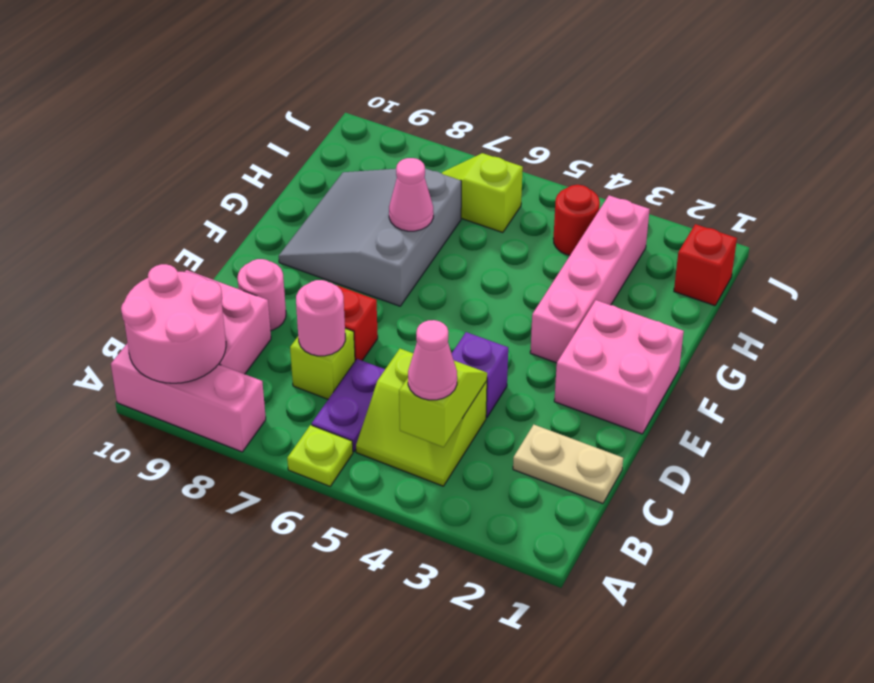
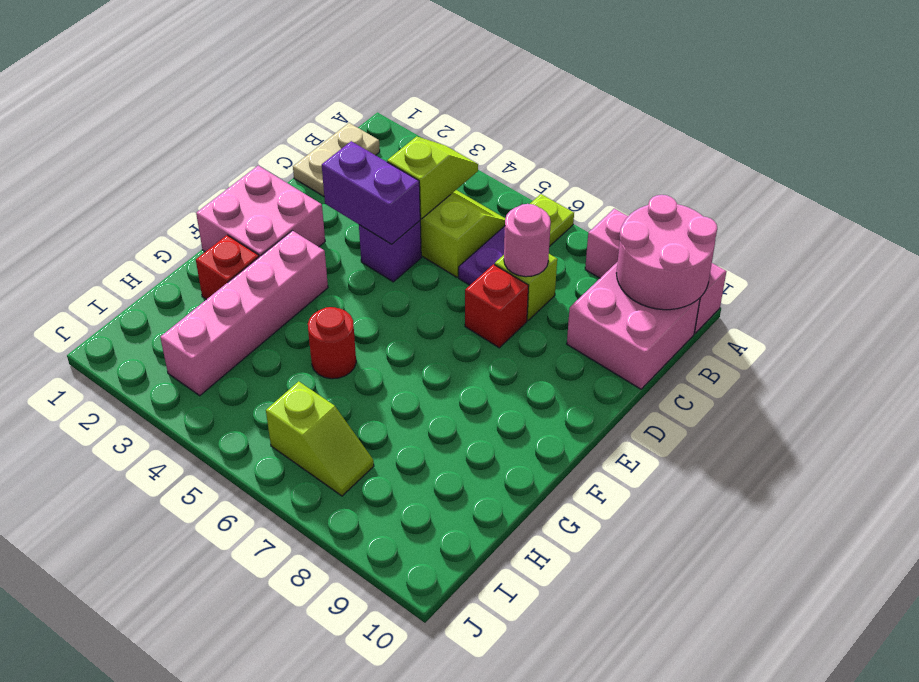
lime 1x2 slope [399,361,487,447] -> lime 1x2 slope turned to [387,136,478,219]
pink 1x1 cone [408,320,457,400] -> none
tan 1x2 plate [513,425,623,504] -> tan 1x2 plate turned to [293,123,380,196]
none -> purple 1x2 brick [322,141,421,244]
pink 1x1 round brick [238,259,286,331] -> none
grey 3x3 slope [279,168,461,306] -> none
pink 1x1 cone [389,158,433,231] -> none
red 1x1 brick [674,224,737,306] -> red 1x1 brick moved to [196,235,259,300]
red 1x1 round brick [553,185,600,255] -> red 1x1 round brick moved to [308,307,356,379]

